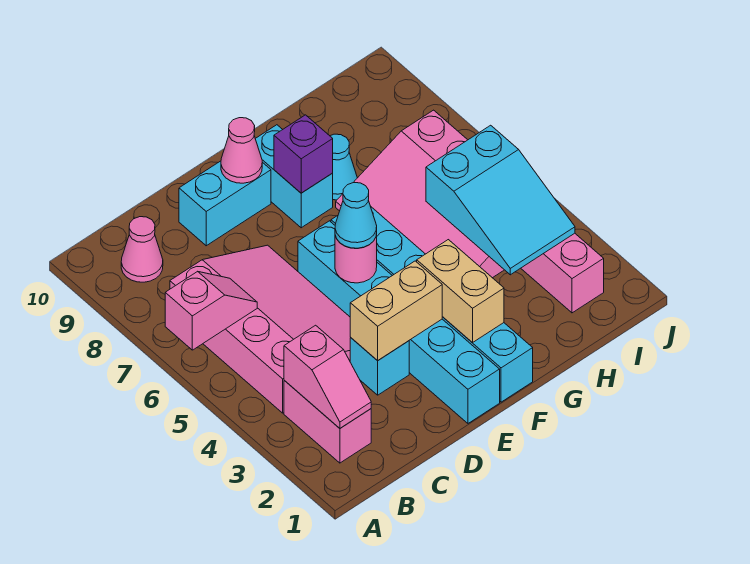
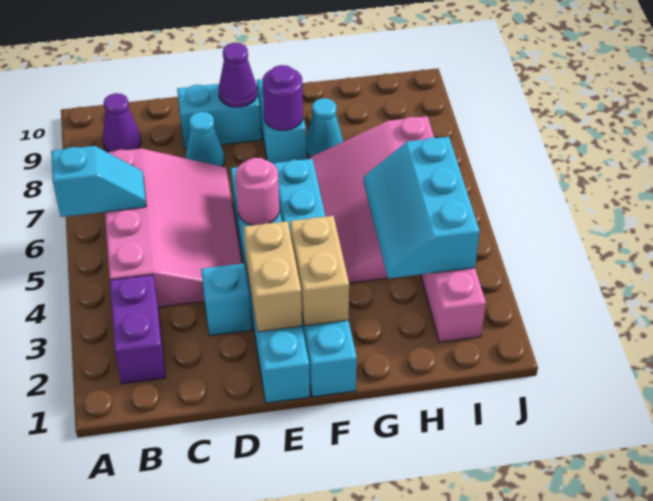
pink 1x2 slope [165,271,257,350] -> cyan 1x2 slope [51,146,146,217]
pink 1x2 brick [284,381,371,463] -> purple 1x2 brick [110,275,166,384]
pink 1x2 slope [284,325,371,428] -> none
pink 1x1 cone [121,217,163,282] -> purple 1x1 cone [103,93,141,152]
tan 1x2 brick [350,261,442,361] -> tan 1x2 brick turned to [244,221,302,332]
cyan 1x1 cone [335,183,377,248] -> cyan 1x1 cone moved to [186,112,224,167]
pink 1x1 cone [221,118,262,183] -> purple 1x1 cone [219,43,257,107]
purple 1x1 brick [274,115,333,193] -> purple 1x1 round brick [263,65,303,130]
cyan 2x3 slope [426,125,575,275] -> cyan 2x3 slope turned to [364,137,480,279]

